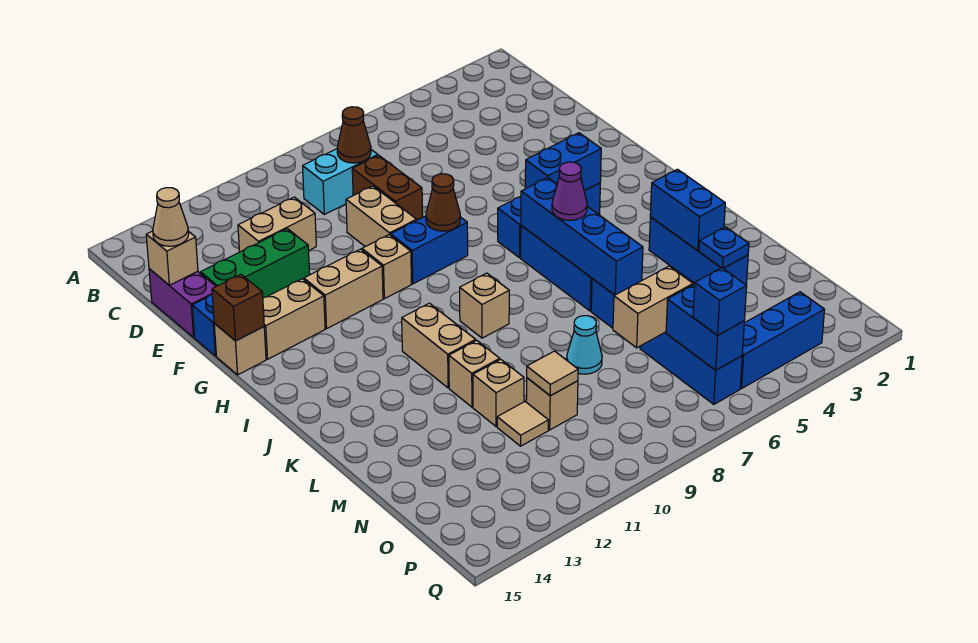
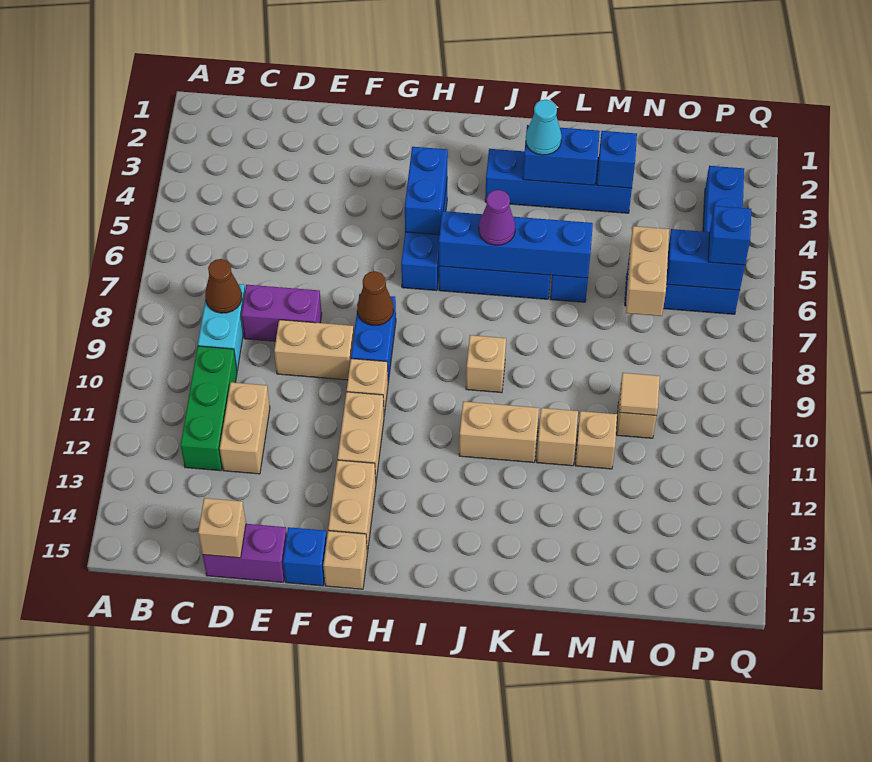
brown 1x2 brick [352,155,423,220] -> purple 1x2 brick [241,285,322,341]
tan 1x1 cone [153,188,189,246] -> none
green 1x3 brick [201,229,310,298] -> green 1x3 brick moved to [181,346,237,471]
brown 1x1 brick [212,274,264,341] -> none
blue 1x3 brick [649,217,748,285] -> blue 1x4 brick [485,149,632,213]
blue 1x1 plate [699,227,749,268] -> blue 1x1 brick [597,131,637,188]
cyan 1x1 cone [567,316,602,374] -> cyan 1x1 cone moved to [526,100,562,155]
tan 1x1 tile [497,402,549,446] -> none

